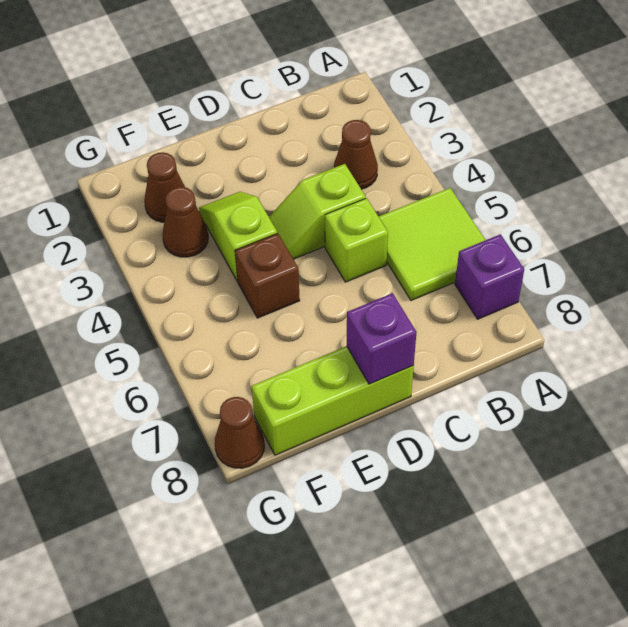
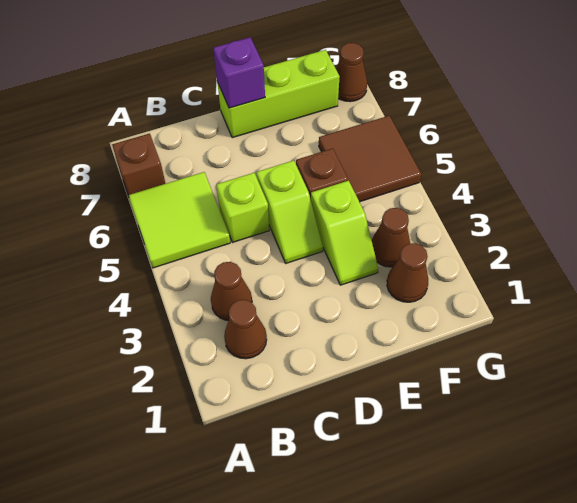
purple 1x1 brick [455,234,524,319] -> brown 1x1 brick [112,133,166,195]
none -> brown 1x1 cone [224,300,267,359]
lime 1x2 slope [269,164,366,259] -> lime 1x2 slope turned to [256,160,323,263]
none -> brown 2x2 tile [319,116,421,202]

